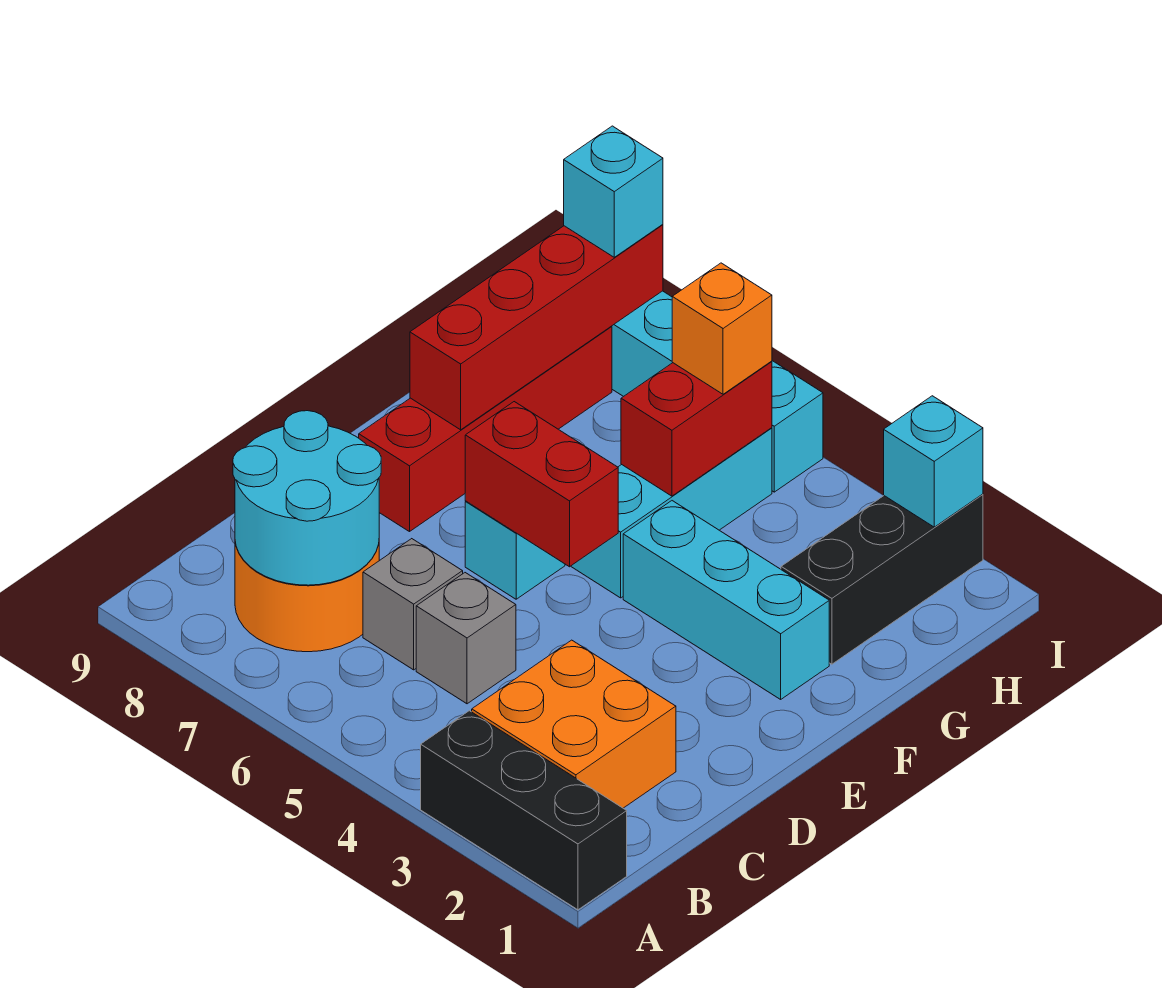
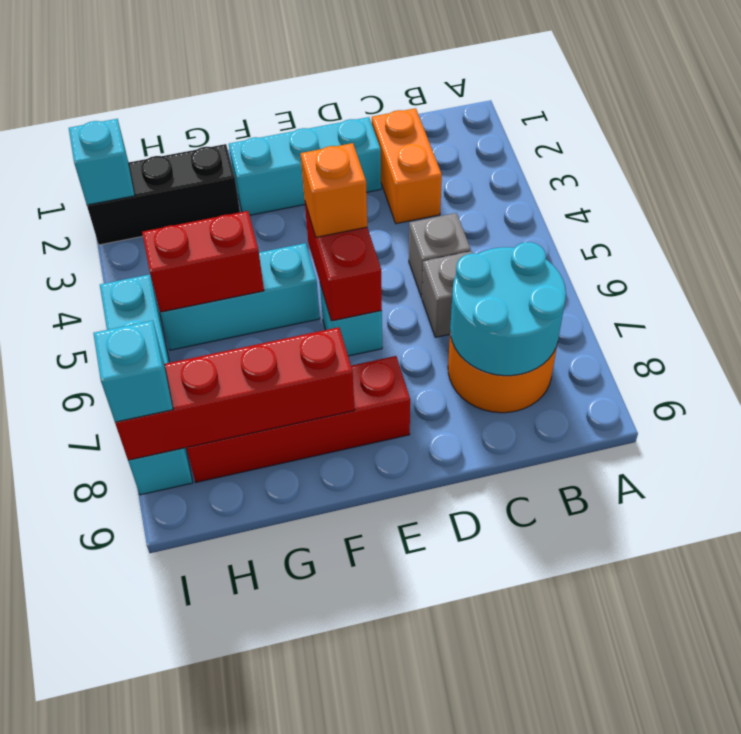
black 1x3 brick [421,711,627,910] -> none
orange 2x2 brick [472,640,676,808] -> orange 1x2 brick [372,108,442,224]
cyan 1x3 brick [623,501,829,699] -> cyan 1x3 brick turned to [229,117,381,215]
orange 1x1 brick [672,263,772,394] -> orange 1x1 brick moved to [300,143,367,237]

